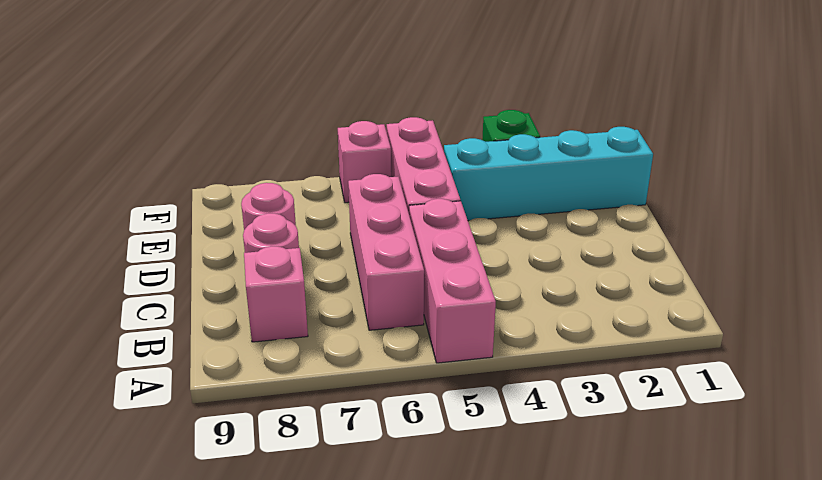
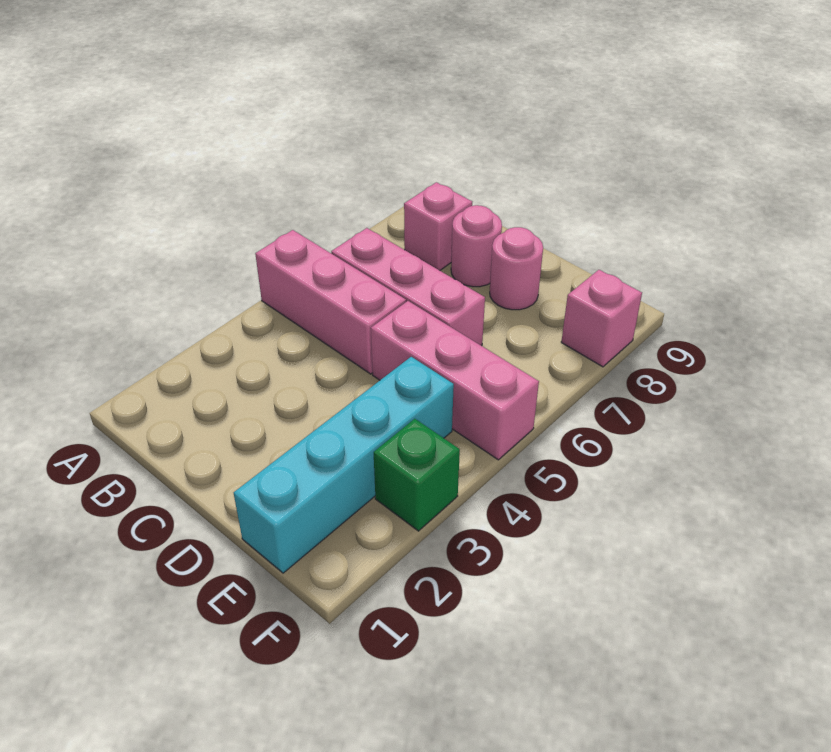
pink 1x1 brick [338,121,391,203] -> pink 1x1 brick moved to [561,270,642,367]

